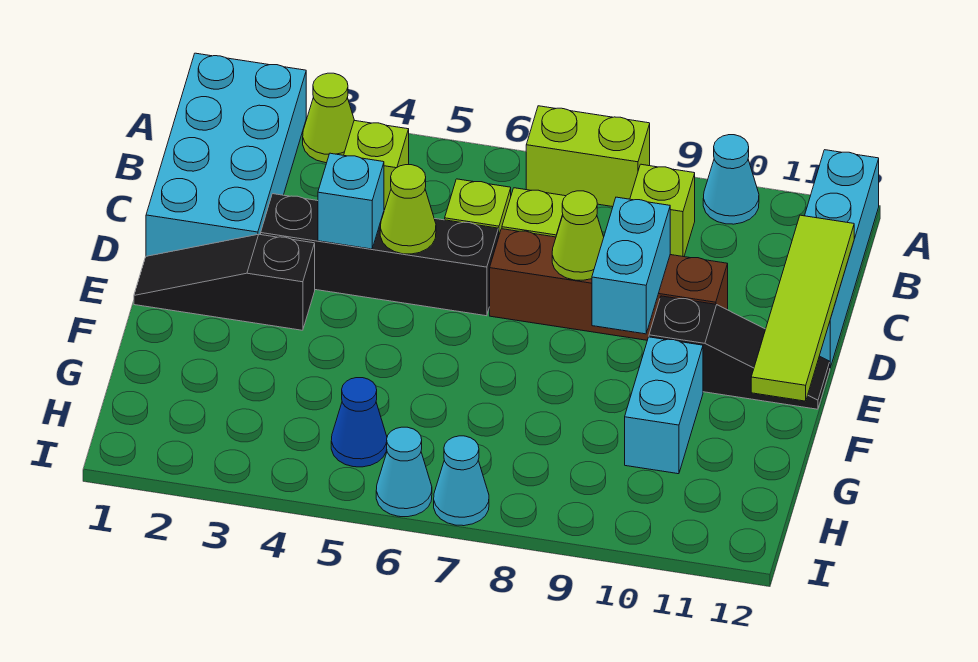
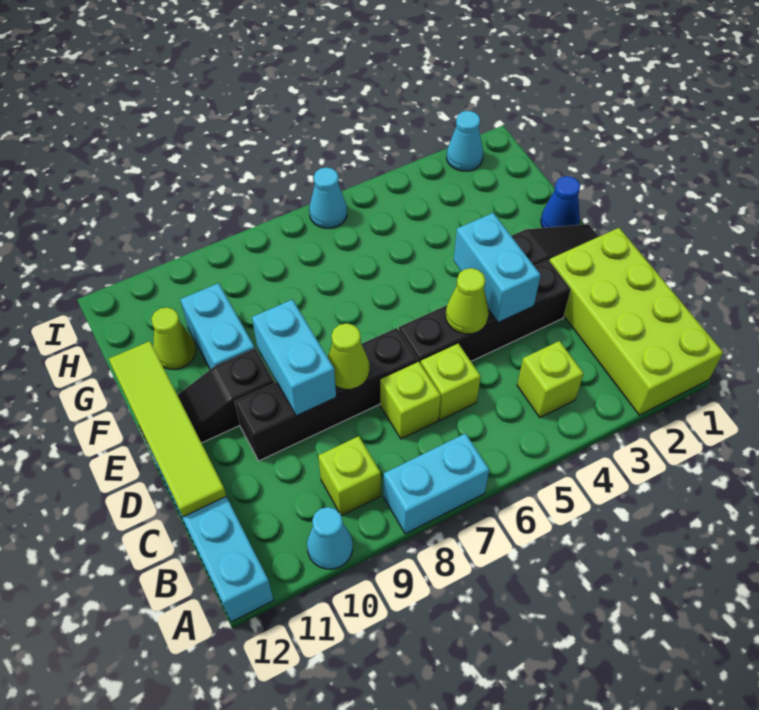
cyan 2x4 brick [146,53,306,256] -> lime 2x4 brick [549,228,723,415]
lime 1x1 cone [303,73,354,163] -> lime 1x1 cone moved to [151,307,196,369]
lime 1x2 brick [526,106,650,207] -> cyan 1x2 brick [384,433,489,534]
cyan 1x1 brick [318,153,384,249] -> cyan 1x2 brick [454,213,541,322]
brown 1x4 brick [490,229,728,340] -> black 1x4 brick [235,328,418,461]
blue 1x1 cone [331,378,387,467] -> blue 1x1 cone moved to [541,176,580,228]
cyan 1x1 cone [434,436,489,526] -> cyan 1x1 cone moved to [447,111,483,171]

